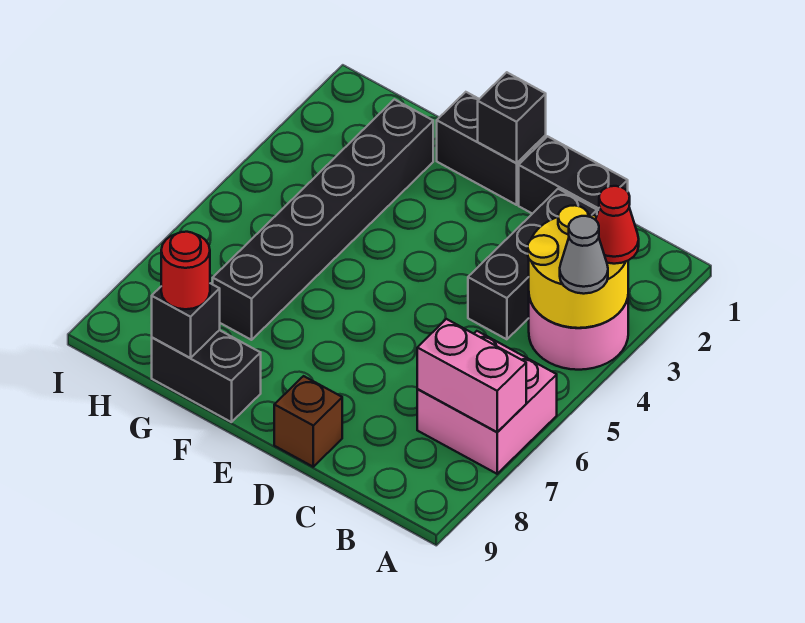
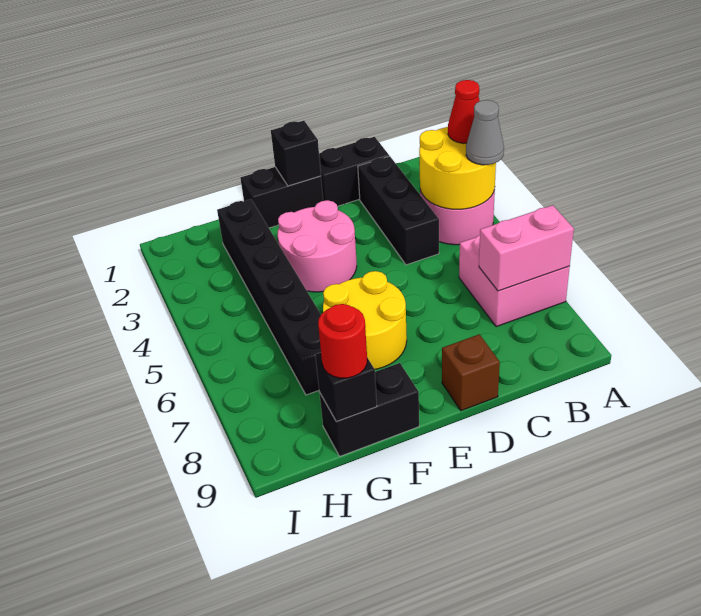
none -> pink 2x2 round brick [278,200,357,292]
none -> yellow 2x2 round brick [323,271,407,369]

